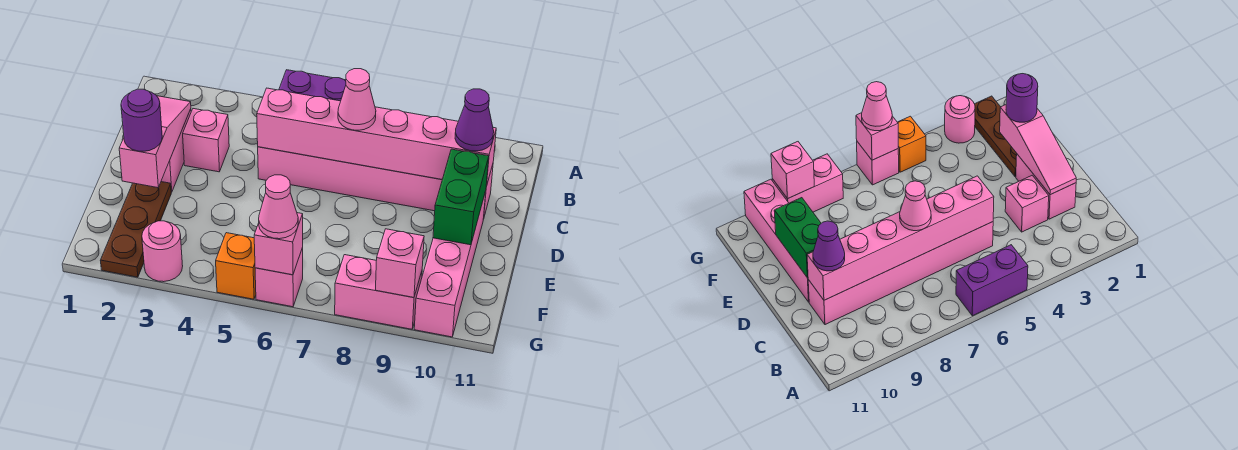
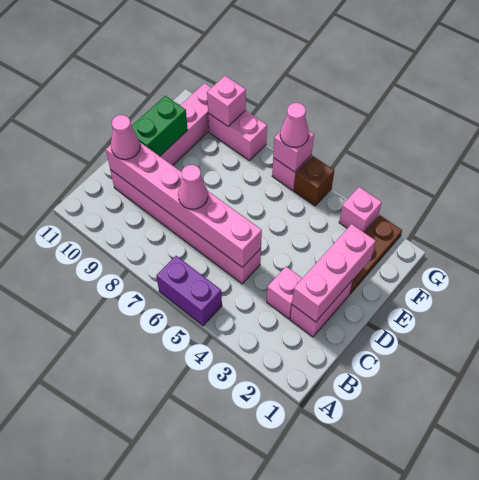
pink 1x3 slope [119,96,191,188] -> pink 1x3 brick [292,224,376,322]
purple 1x1 cone [455,89,494,151] -> pink 1x1 cone [111,115,140,159]
purple 1x1 round brick [121,89,162,151] -> none
pink 1x1 round brick [142,221,183,282] -> pink 1x1 brick [339,187,382,232]
orange 1x1 brick [216,233,256,299] -> brown 1x1 brick [294,156,334,206]

